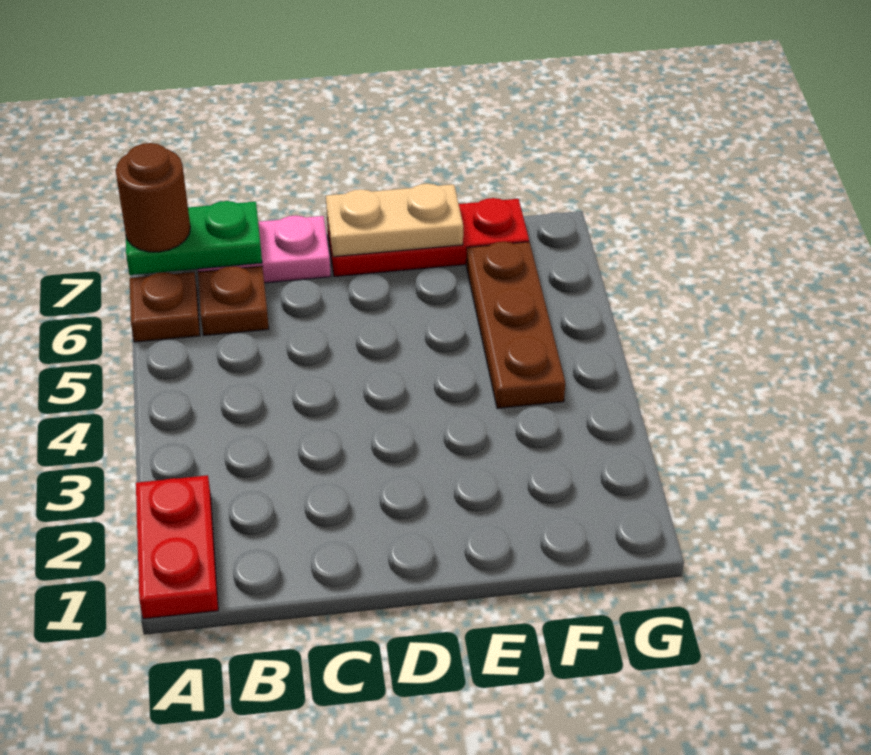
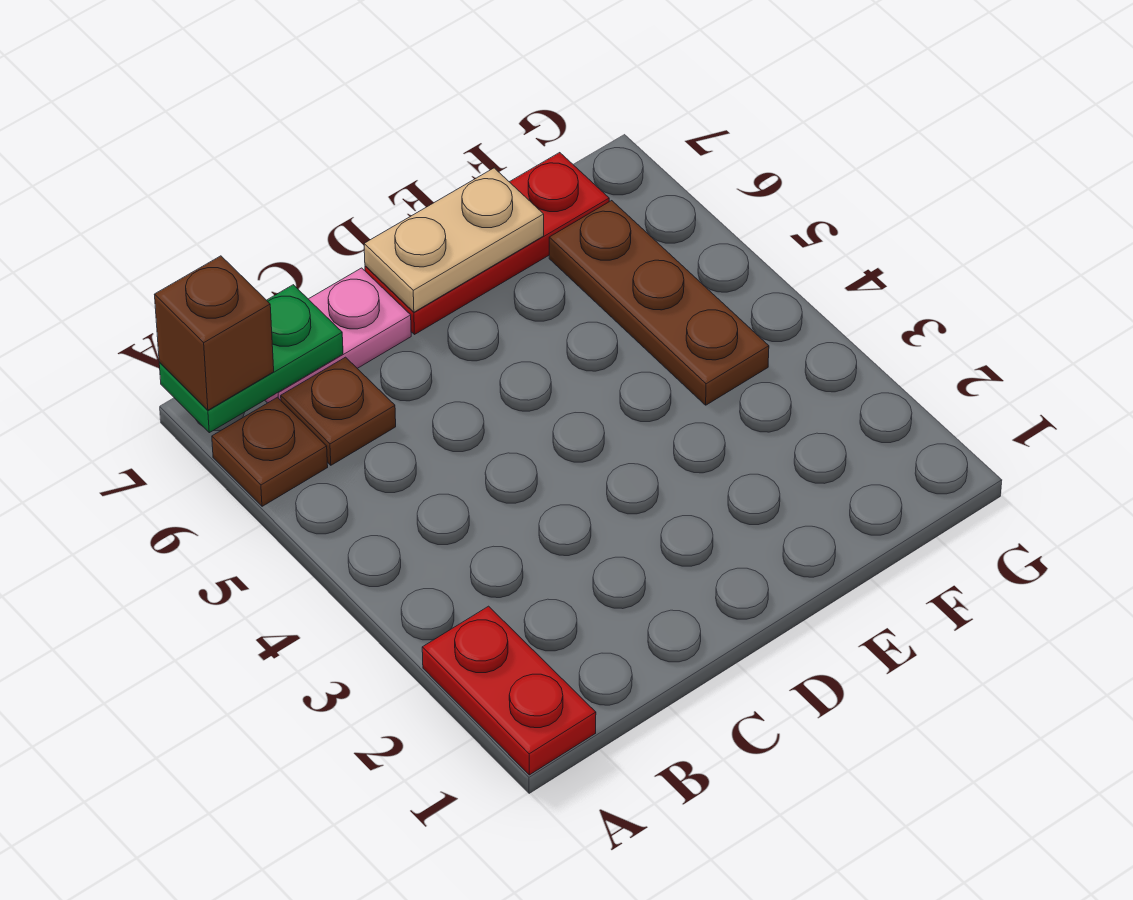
brown 1x1 round brick [116,143,190,252] -> brown 1x1 brick [154,256,274,410]

